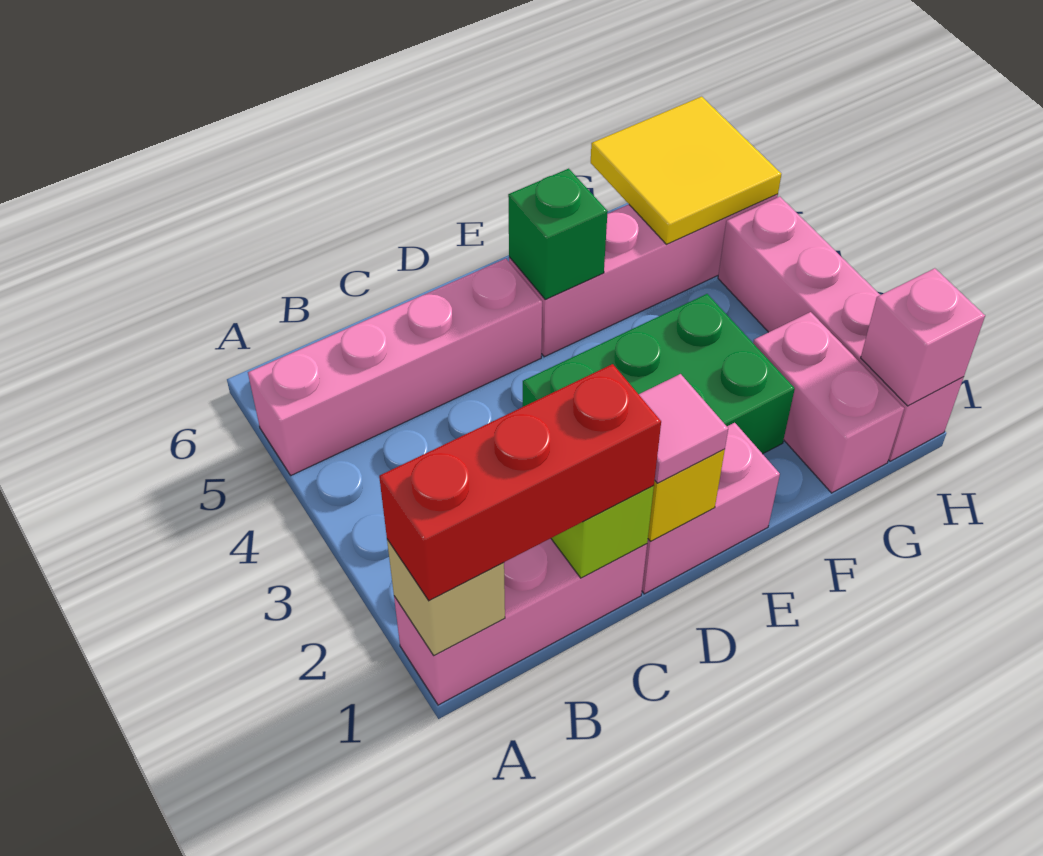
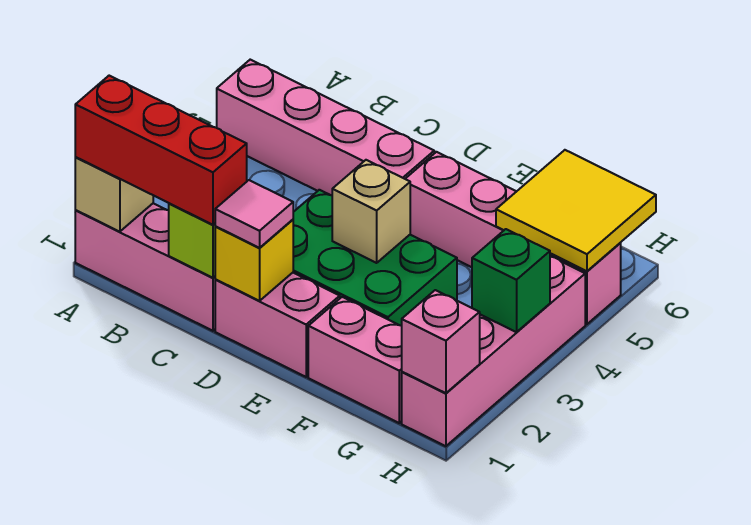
none -> tan 1x1 brick [332,160,410,263]
green 1x1 brick [508,169,608,299] -> green 1x1 brick moved to [472,229,550,332]
pink 1x2 brick [753,312,904,493] -> pink 1x2 brick turned to [308,297,402,423]

